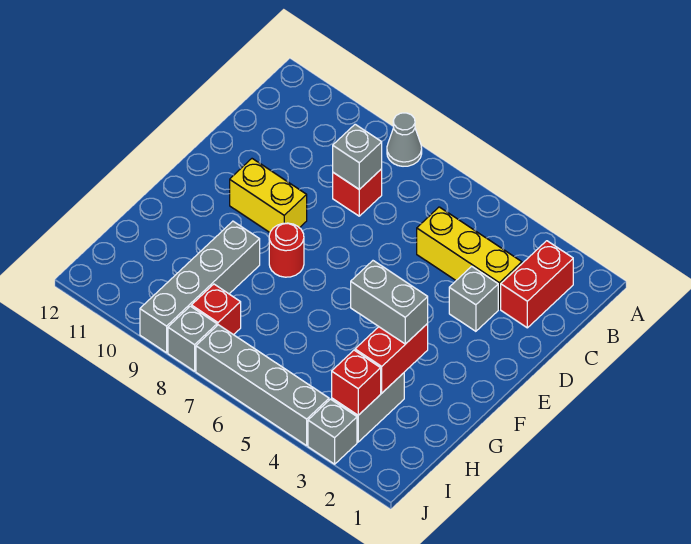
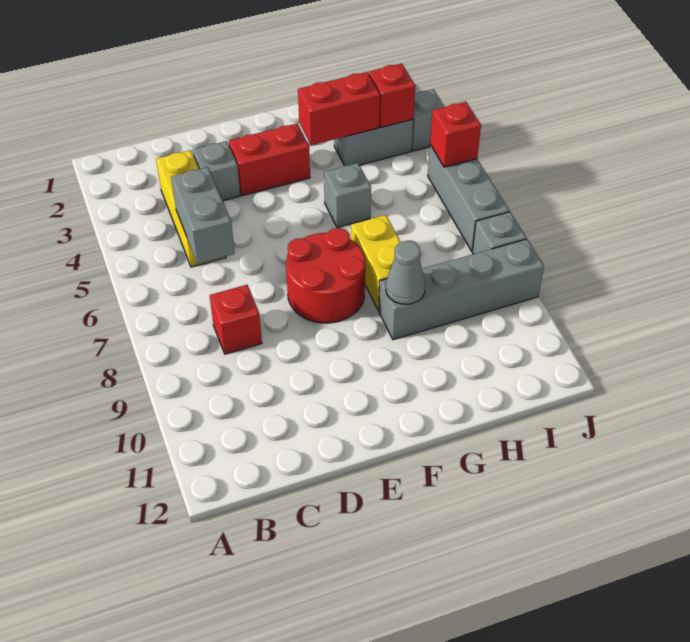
grey 1x1 cone [387,113,422,166] -> grey 1x1 cone moved to [386,241,425,304]
red 1x2 brick [501,241,573,328] -> red 1x2 brick moved to [229,123,310,196]
grey 1x1 brick [333,124,382,189] -> grey 1x1 brick moved to [324,163,371,228]
yellow 1x2 brick [230,159,307,232] -> yellow 1x2 brick moved to [351,215,401,310]
red 1x1 round brick [269,223,304,277] -> red 2x2 round brick [286,228,365,323]
grey 1x2 brick [351,261,428,344] -> grey 1x2 brick moved to [171,167,234,264]
red 1x1 brick [191,284,241,335] -> red 1x1 brick moved to [430,102,481,167]
grey 1x4 brick [196,325,329,446] -> grey 1x3 brick [428,145,509,251]

